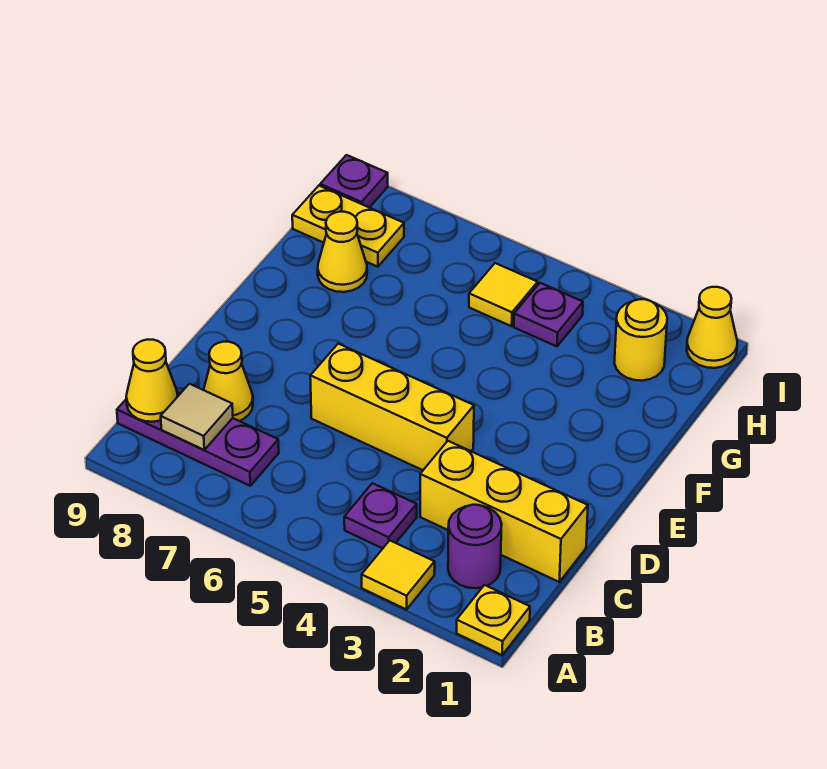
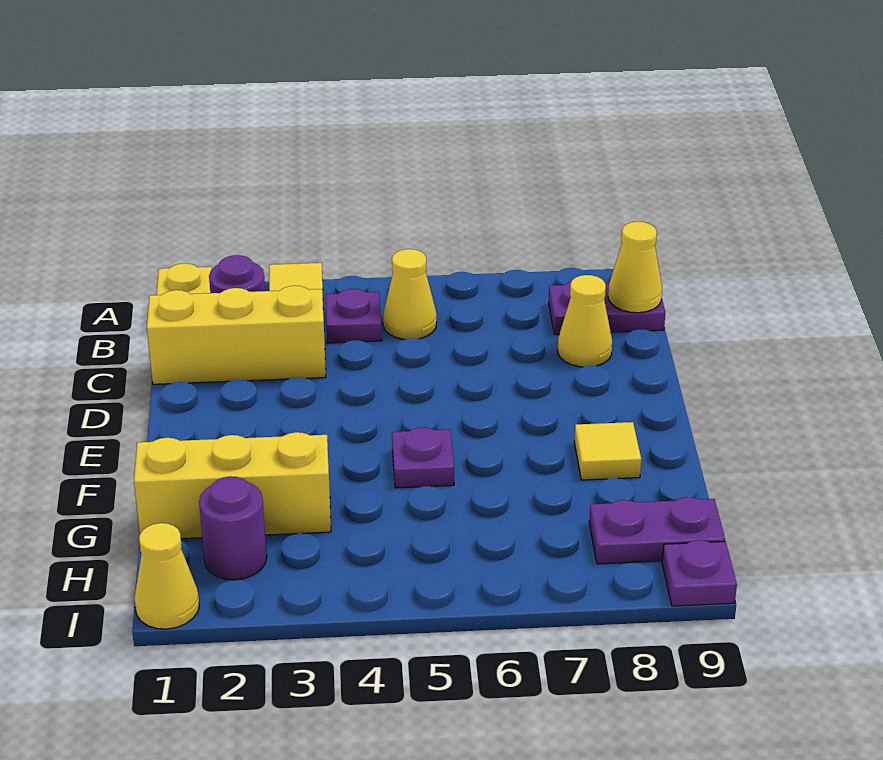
purple 1x3 plate [117,392,279,486] -> purple 1x2 plate [549,282,665,334]
tan 1x1 tile [161,384,233,450] -> none
yellow 1x3 brick [310,344,474,470] -> yellow 1x3 brick moved to [134,432,331,539]
yellow 1x1 cone [318,212,367,292] -> yellow 1x1 cone moved to [383,249,437,340]
yellow 1x1 round brick [614,299,667,381] -> purple 1x1 round brick [199,476,267,580]
purple 1x1 plate [514,283,583,346] -> purple 1x1 plate moved to [392,427,454,488]
yellow 1x1 tile [469,263,538,326] -> yellow 1x1 tile moved to [574,422,641,480]
yellow 1x2 plate [292,186,404,267] -> purple 1x2 plate [589,497,725,564]

